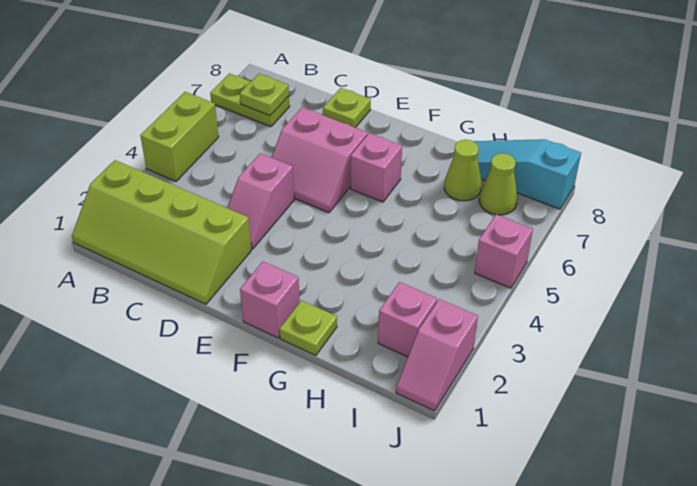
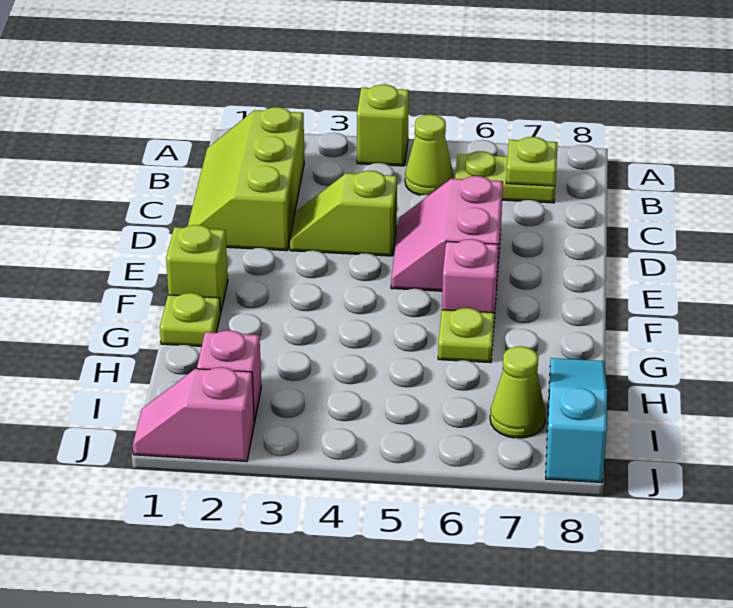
lime 2x4 slope [72,160,251,304] -> lime 2x3 slope [188,107,304,251]
lime 1x2 brick [140,92,219,181] -> lime 1x1 brick [357,84,409,166]
lime 1x2 plate [210,73,290,127] -> lime 1x2 plate turned to [455,151,555,203]
pink 1x2 slope [227,153,294,249] -> lime 1x2 slope [290,171,397,256]
lime 1x1 plate [323,88,371,128] -> lime 1x1 plate moved to [438,308,494,363]
pink 1x1 brick [240,261,300,338] -> lime 1x1 brick [166,225,228,313]
lime 1x1 cone [444,140,482,201] -> lime 1x1 cone moved to [405,115,453,195]
pink 1x1 brick [475,214,533,288] -> none

